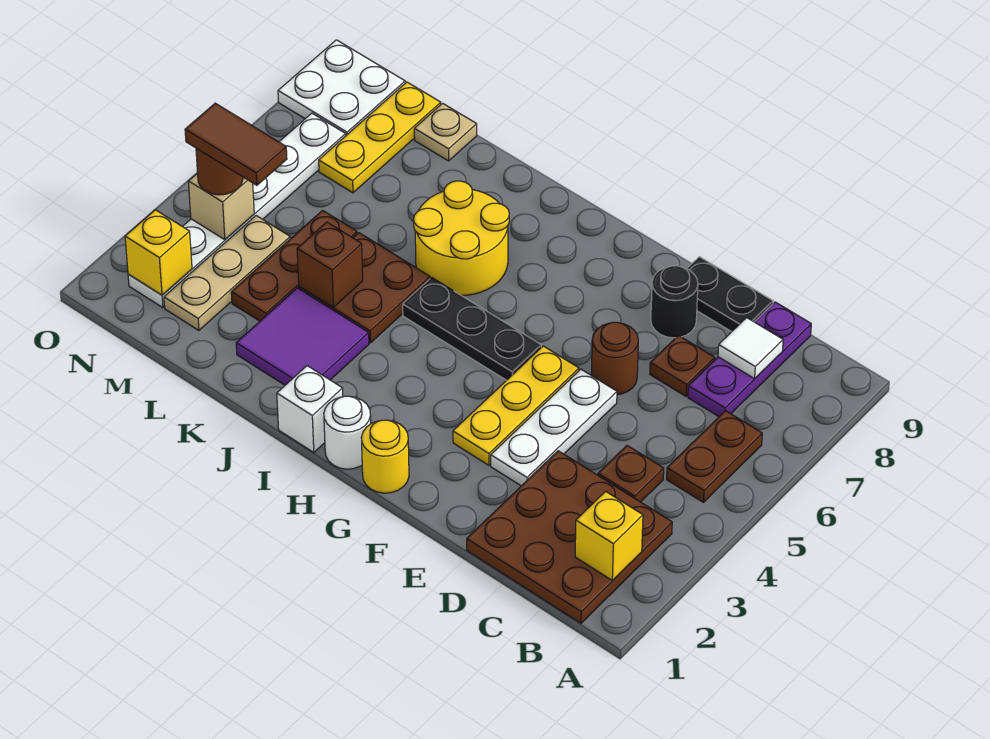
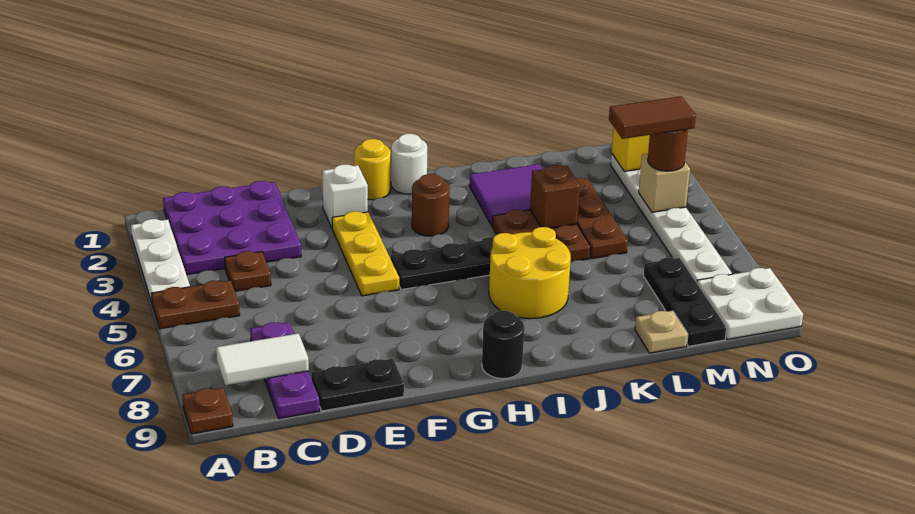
brown 3x3 plate [467,451,672,623] -> purple 3x3 plate [163,181,301,275]
yellow 1x1 brick [575,491,643,581] -> none
brown 1x2 plate [667,411,762,502] -> brown 1x2 plate turned to [151,280,240,329]
white 1x1 tile [718,318,783,379] -> white 1x2 tile [216,333,309,385]
brown 1x1 plate [650,336,715,396] -> brown 1x1 plate moved to [182,388,233,434]
white 1x3 plate [491,369,617,486] -> white 1x3 plate moved to [131,219,190,303]
brown 1x1 round brick [591,322,638,395] -> brown 1x1 round brick moved to [412,174,450,236]
black 1x1 round brick [651,266,698,338] -> black 1x1 round brick moved to [482,311,524,379]
white 1x1 brick [277,366,343,452] -> white 1x1 brick moved to [322,165,368,228]
tan 1x3 plate [164,216,290,330] -> none
yellow 1x3 plate [319,82,441,193] -> black 1x3 plate [643,258,727,346]

